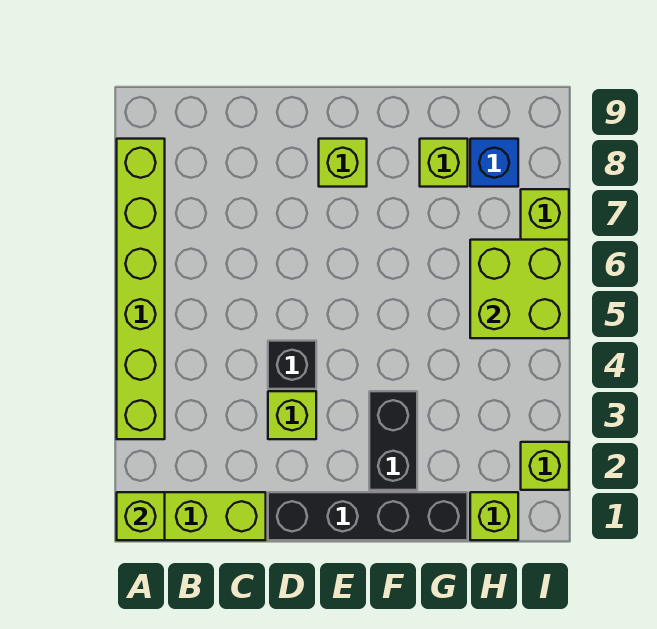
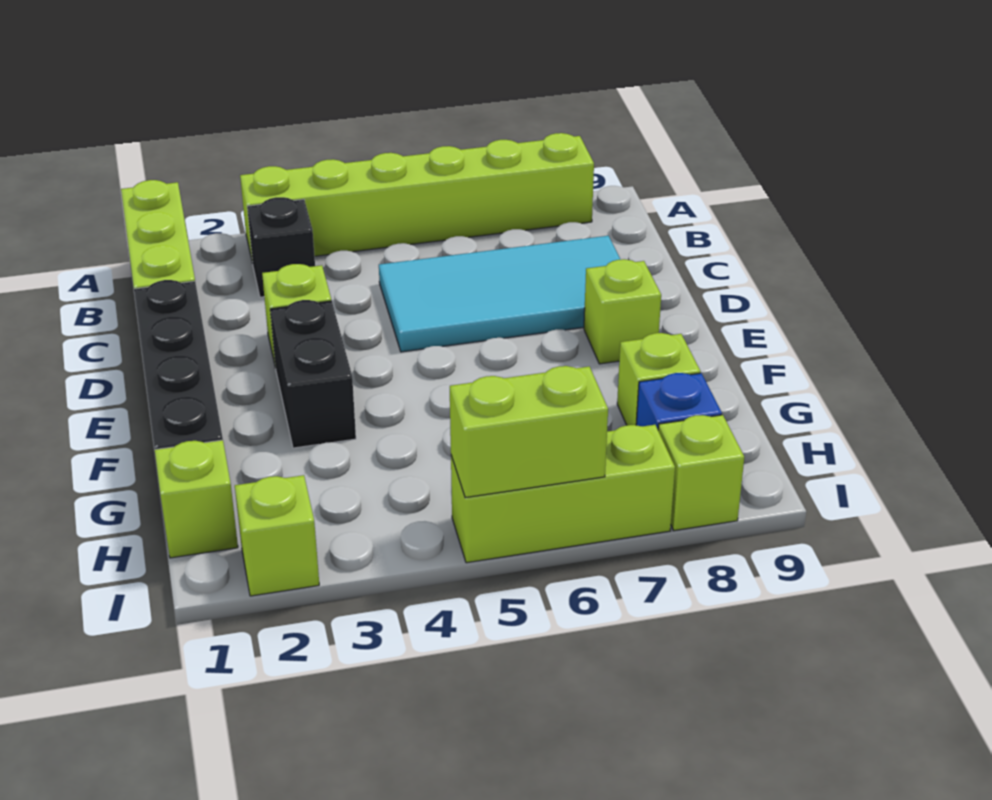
lime 1x1 brick [117,492,165,540] -> lime 1x1 brick moved to [658,415,744,531]
none -> cyan 2x4 tile [379,236,621,352]
black 1x1 brick [268,341,316,389] -> black 1x1 brick moved to [247,197,315,297]
black 1x2 brick [369,391,417,490] -> black 1x2 brick turned to [270,300,356,448]
lime 2x2 brick [470,240,569,338] -> lime 1x2 brick [450,366,608,498]

